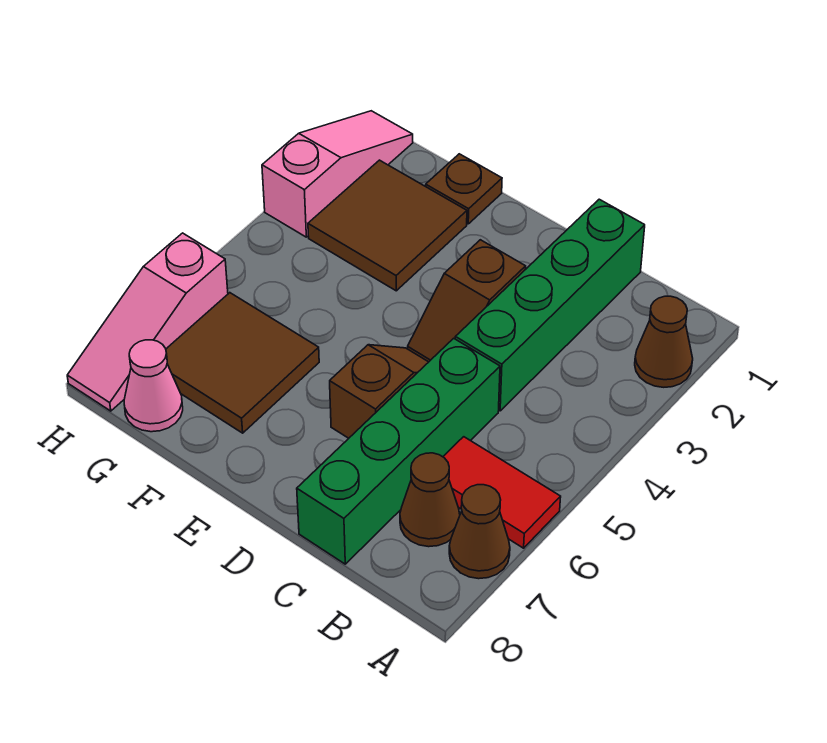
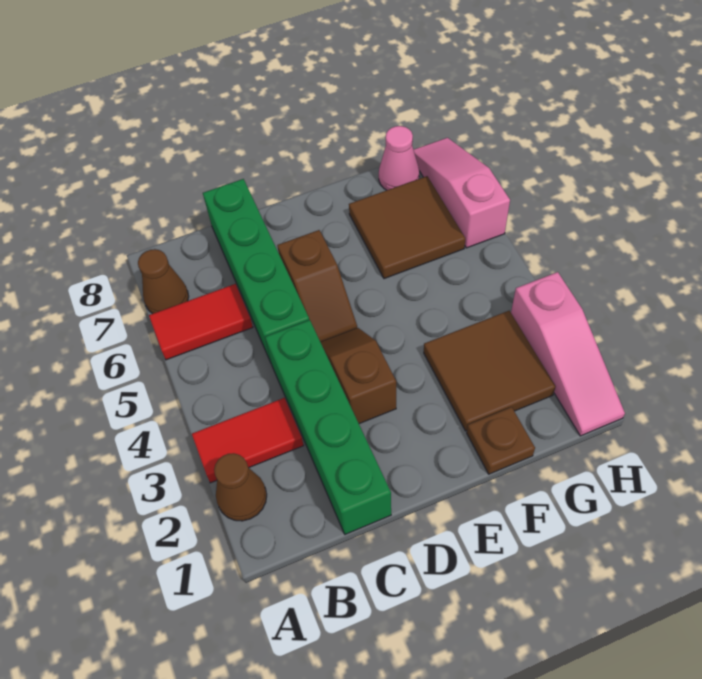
none -> red 1x2 tile [192,398,304,483]
brown 1x1 cone [400,453,460,547] -> none

